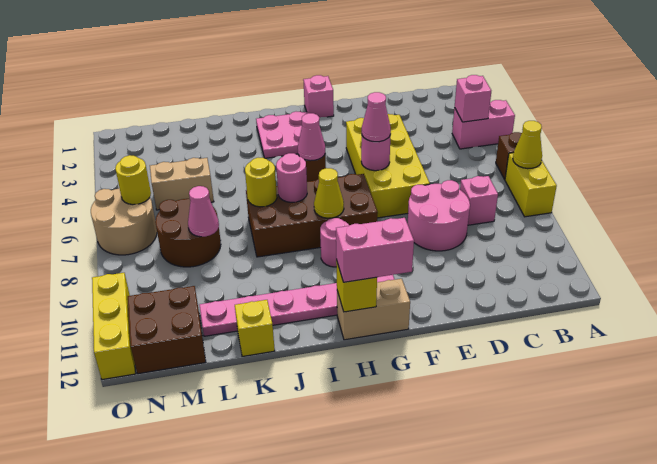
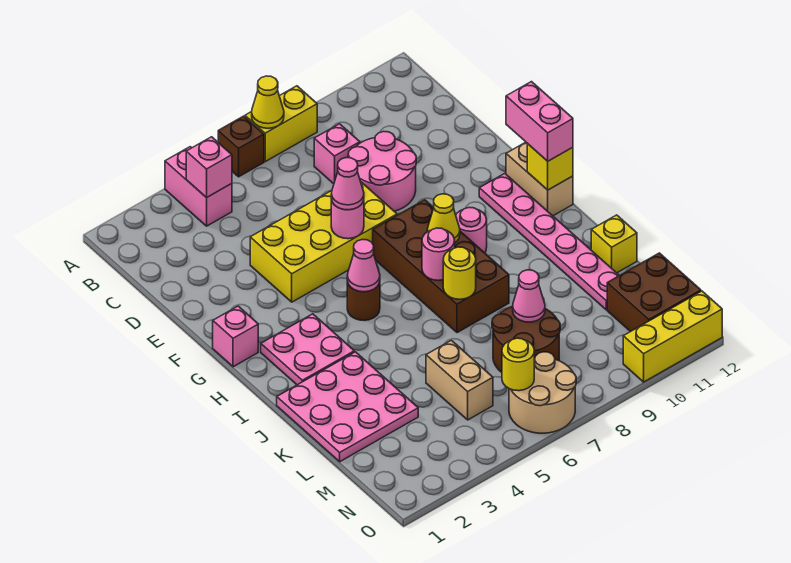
none -> pink 3x3 plate [277,352,418,462]

